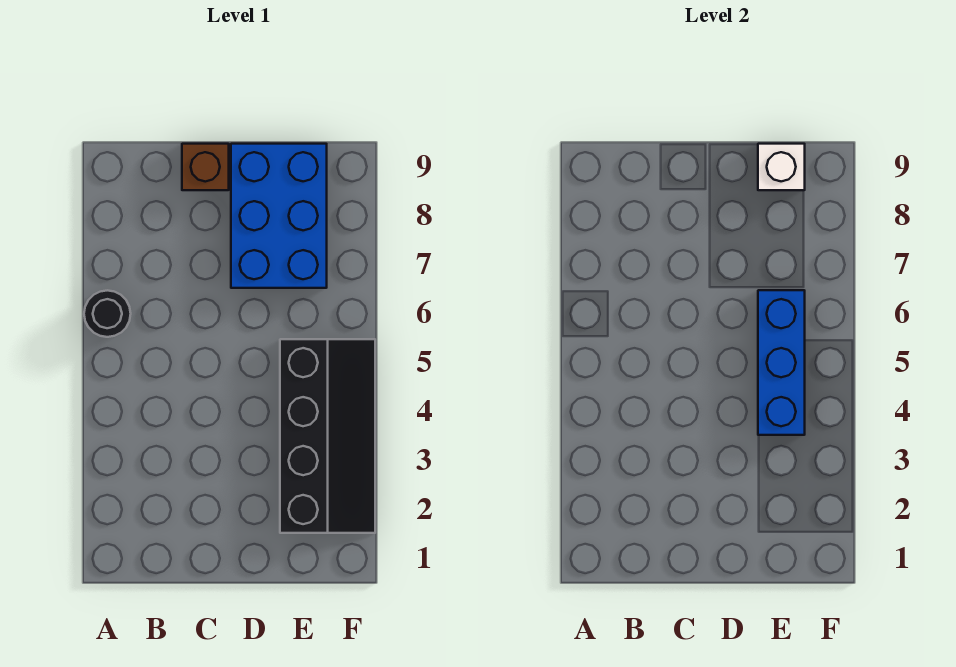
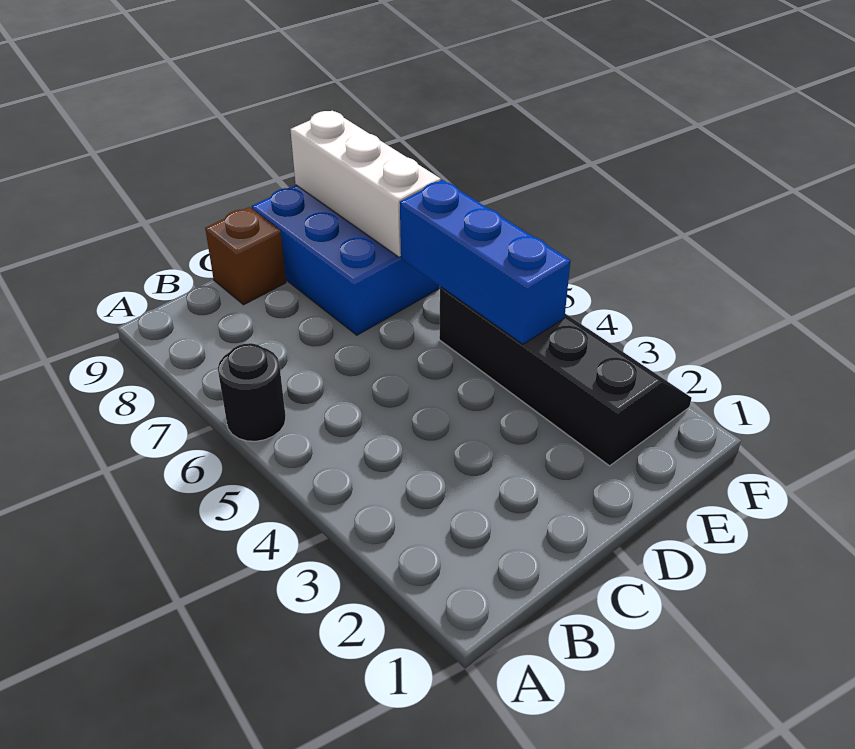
white 1x1 brick [758,144,805,190] -> white 1x3 brick [290,111,441,257]

